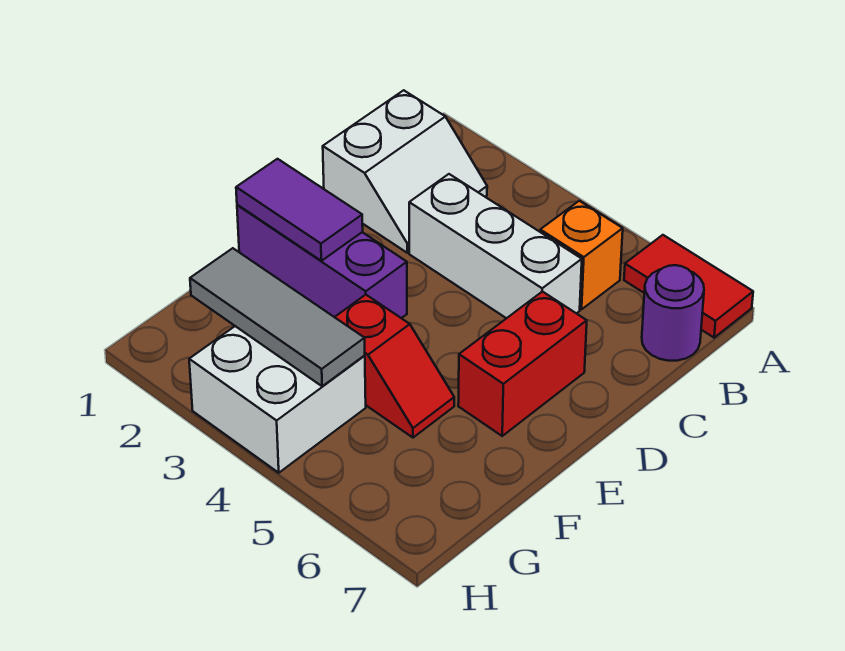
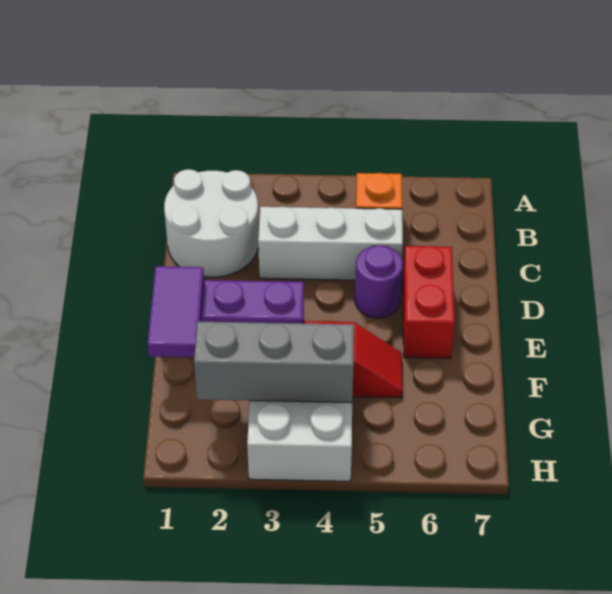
red 1x2 tile [624,235,753,338] -> none
white 2x2 slope [323,90,487,253] -> white 2x2 round brick [164,169,259,277]
purple 1x1 round brick [642,265,704,361] -> purple 1x1 round brick moved to [355,245,403,318]
purple 1x2 tile [236,159,363,261] -> purple 1x2 tile turned to [147,266,204,357]
grey 1x3 tile [190,248,365,386] -> grey 1x3 brick [194,322,354,403]

